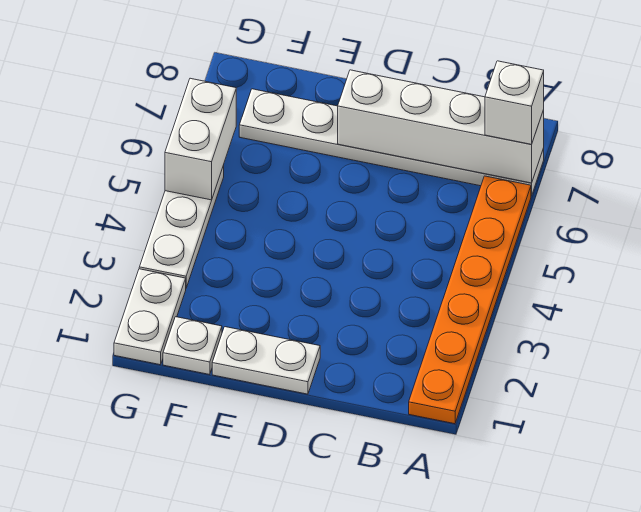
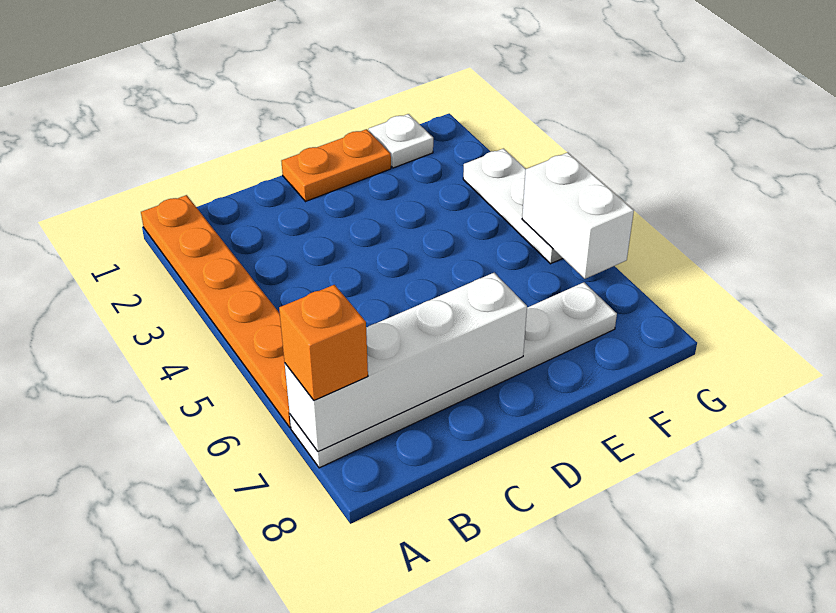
white 1x1 brick [485,61,544,144] -> orange 1x1 brick [279,285,368,400]
white 1x2 plate [212,327,320,394] -> orange 1x2 plate [281,129,391,202]
white 1x2 plate [114,269,186,365] -> none

